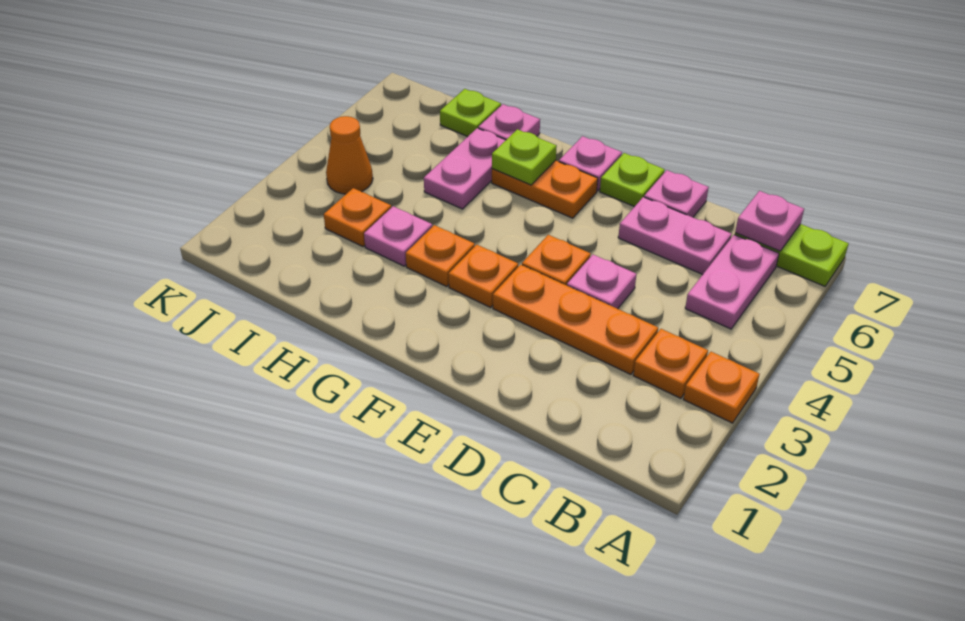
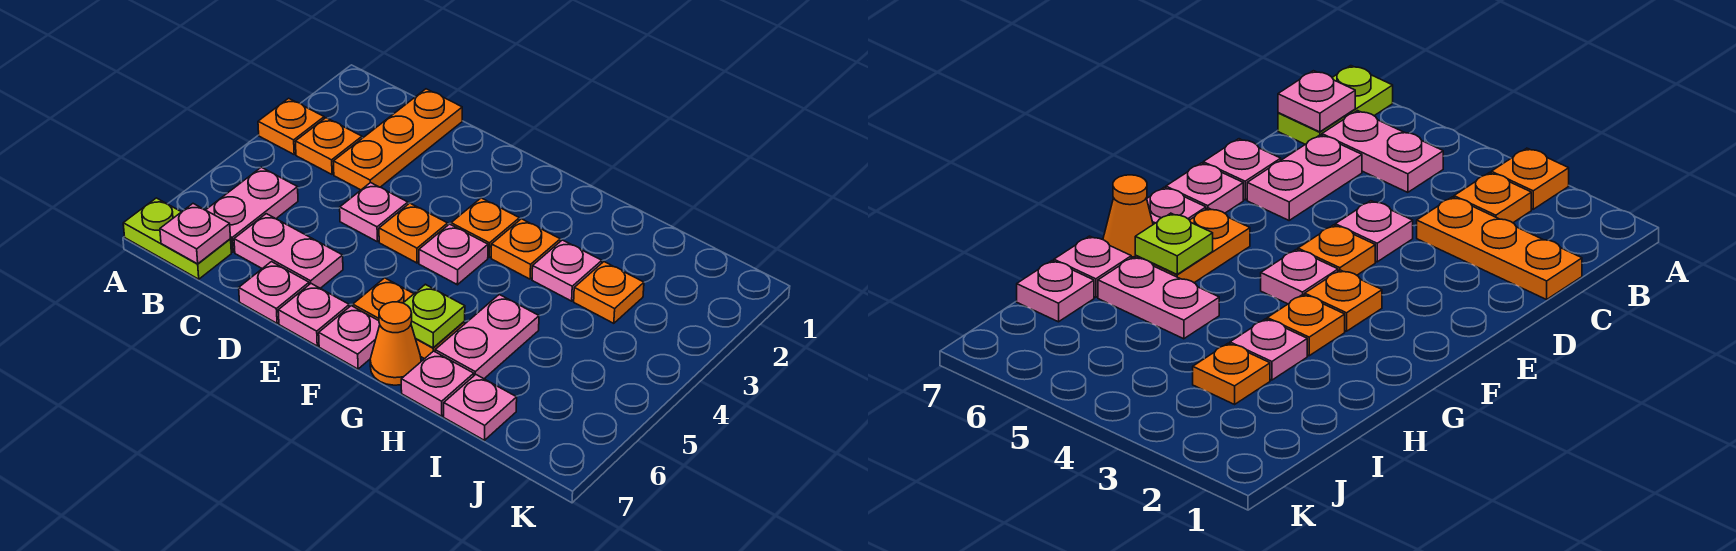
orange 1x3 plate [493,265,658,374] -> orange 1x3 plate turned to [334,89,462,190]
lime 1x1 plate [600,153,665,207] -> pink 1x1 plate [278,284,349,346]
none -> pink 1x1 plate [419,224,488,285]
lime 1x1 plate [440,89,501,137] -> pink 1x1 plate [444,375,517,440]
orange 1x1 cone [326,116,373,194] -> orange 1x1 cone moved to [370,302,421,385]

